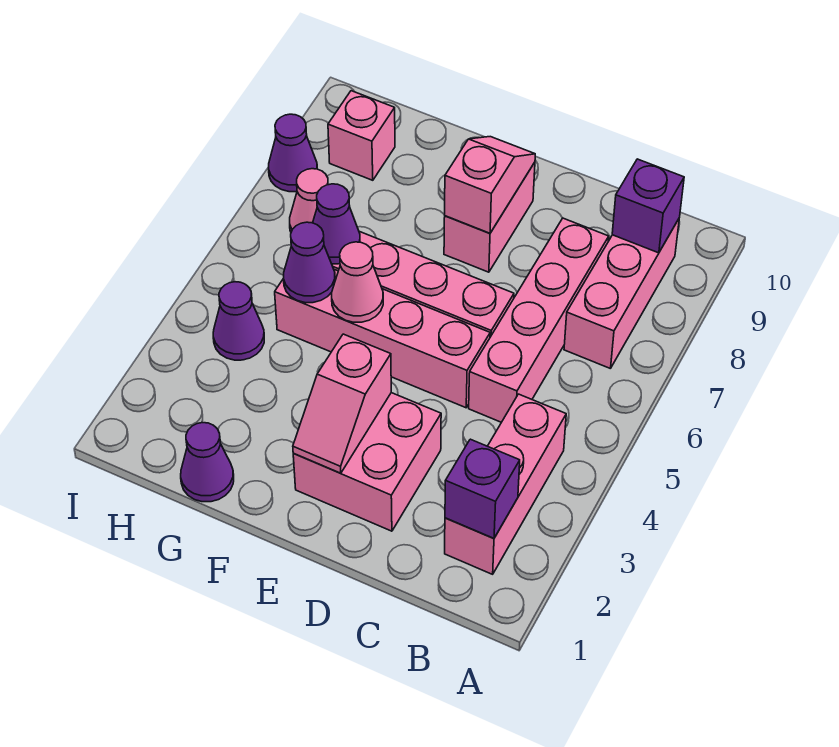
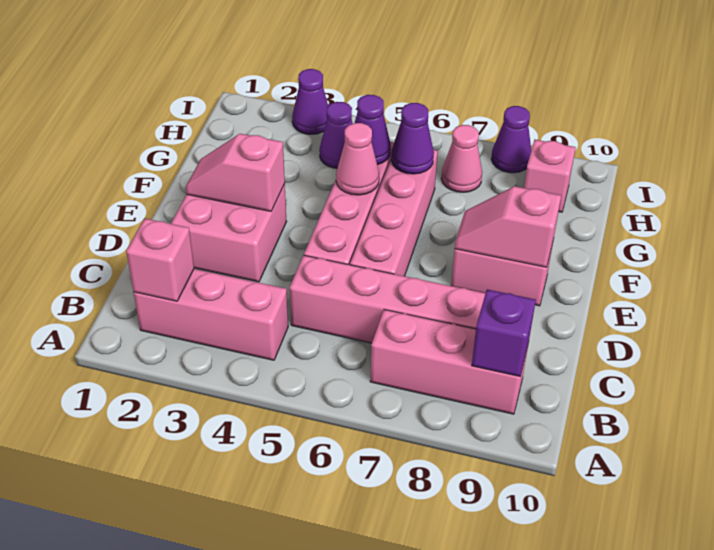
purple 1x1 brick [445,439,520,538] -> pink 1x1 brick [126,218,194,301]
pink 1x2 slope [445,137,535,233] -> pink 1x2 slope turned to [455,186,561,267]
purple 1x1 cone [181,423,234,502] -> purple 1x1 cone moved to [292,69,328,134]

